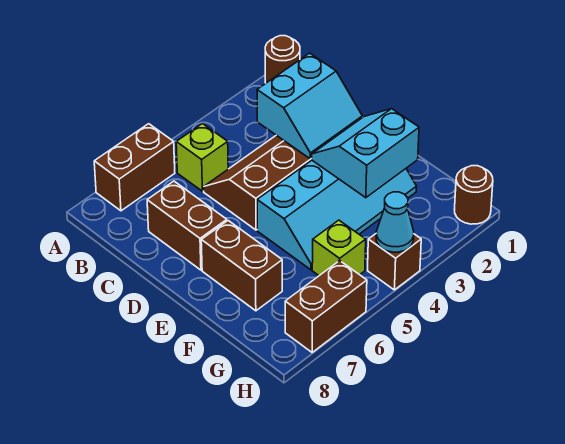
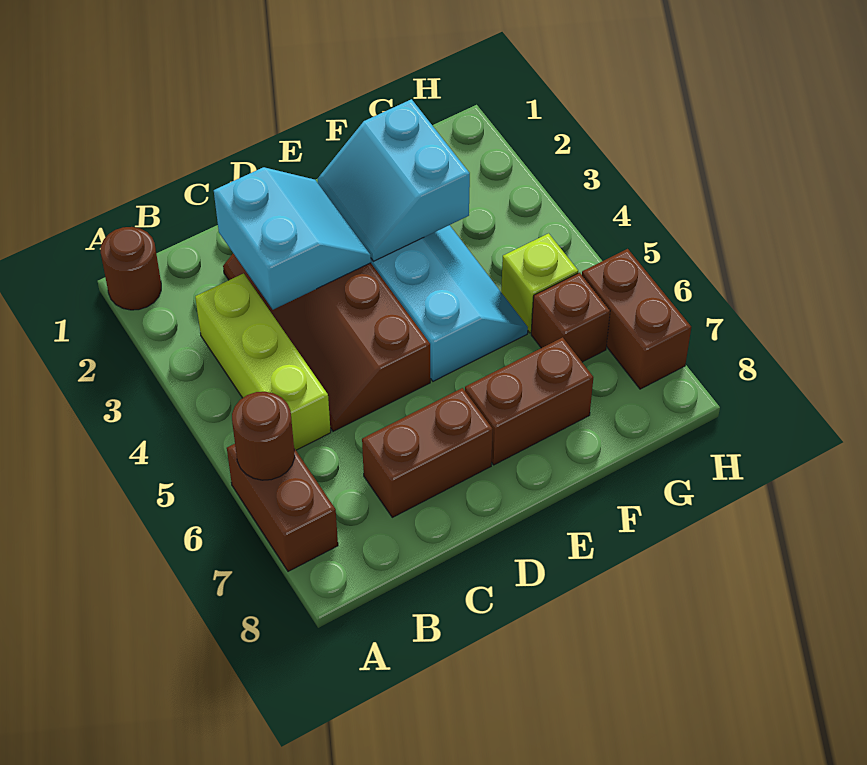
lime 1x1 brick [176,124,228,191] -> lime 1x3 brick [195,273,331,450]
brown 1x1 round brick [455,166,493,224] -> brown 1x1 round brick moved to [232,392,295,480]
brown 1x1 brick [368,234,421,290] -> brown 1x1 brick moved to [531,273,610,362]
cyan 1x1 cone [376,192,414,252] -> none

